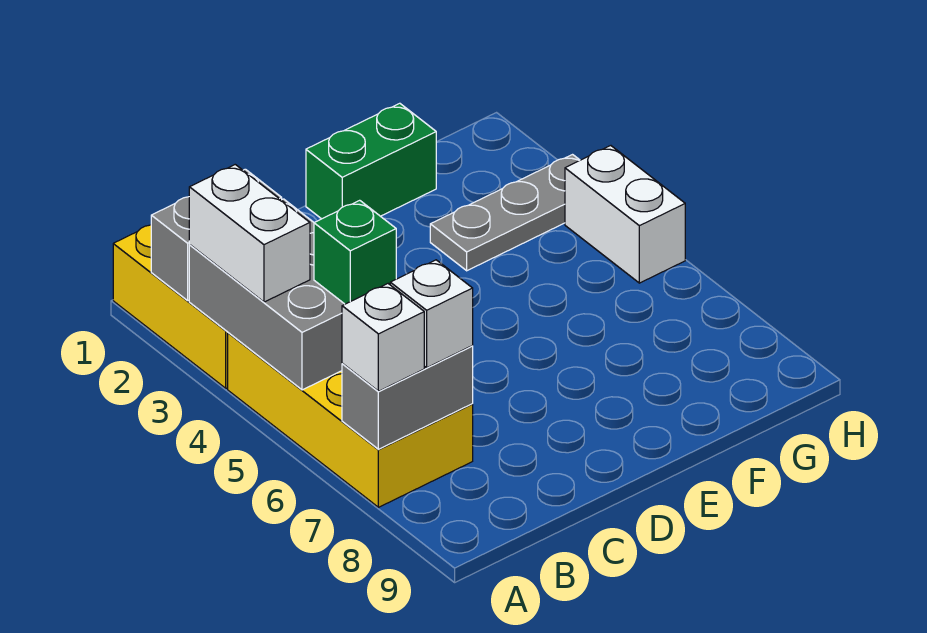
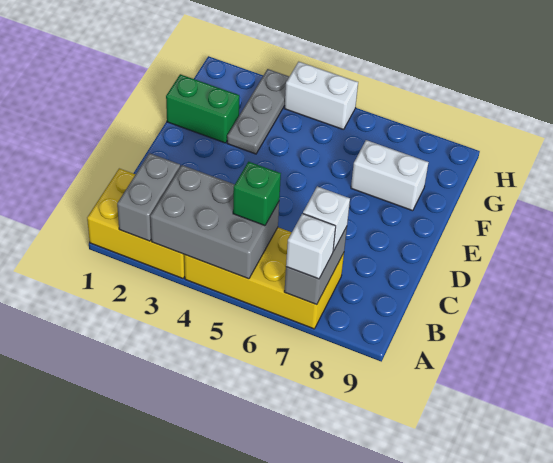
white 1x2 brick [189,165,310,302] -> white 1x2 brick moved to [351,140,429,211]
green 1x2 brick [306,103,436,219] -> green 1x2 brick turned to [166,74,239,143]

